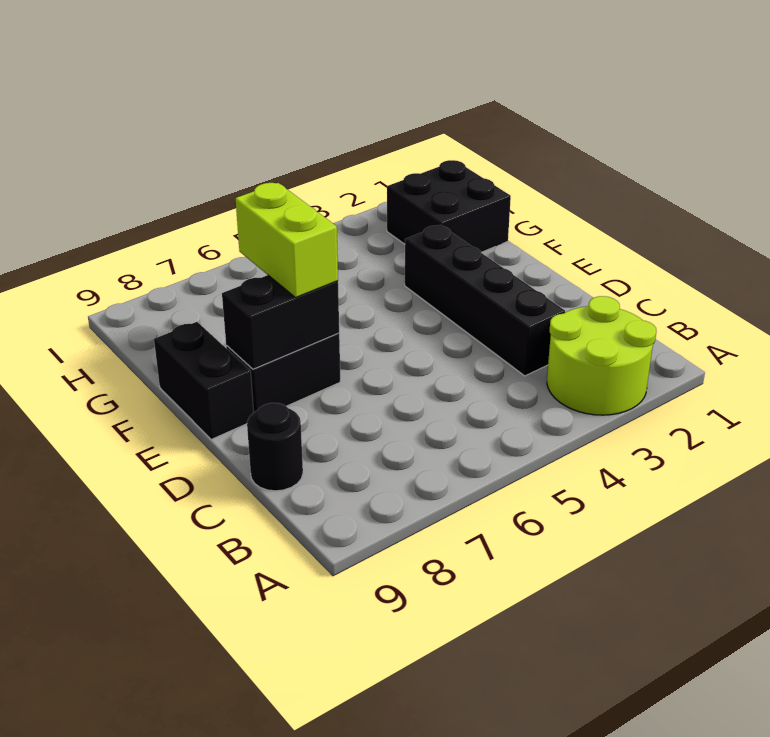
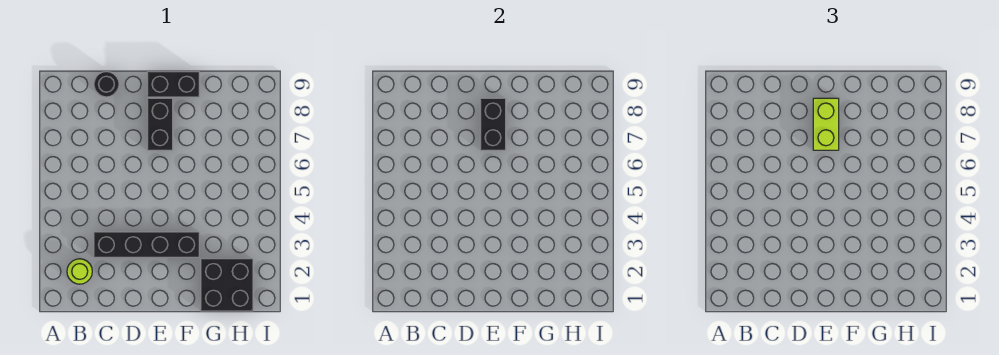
lime 2x2 round brick [547,296,656,415] -> lime 1x1 round brick [67,259,92,284]
lime 1x2 brick [236,183,338,298] -> lime 1x2 brick turned to [813,98,839,150]

